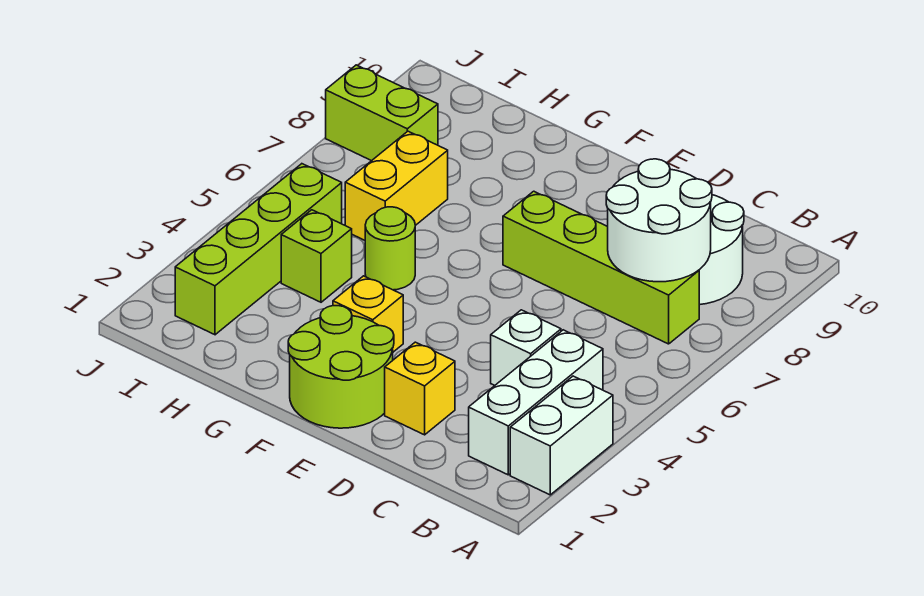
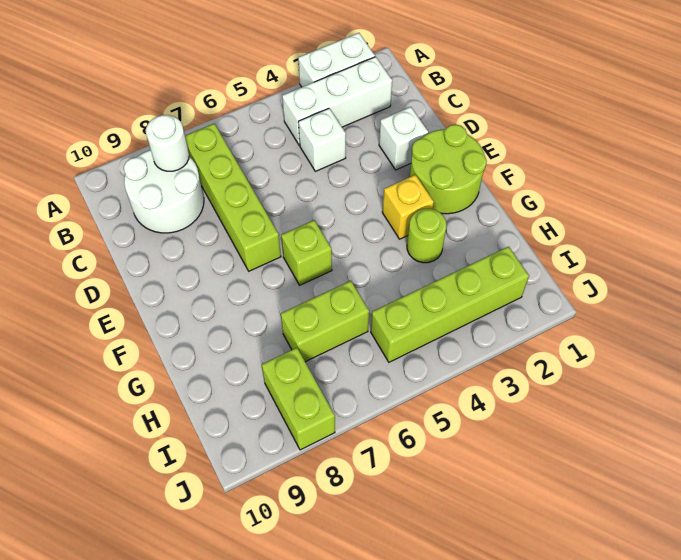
white 2x2 round brick [606,159,712,282] -> white 1x1 round brick [146,115,189,171]
yellow 1x1 brick [385,342,455,435] -> white 1x1 brick [379,107,428,170]
lime 1x1 round brick [365,207,415,290] -> lime 1x1 round brick moved to [407,209,447,263]
lime 1x1 brick [281,210,352,302] -> lime 1x1 brick moved to [281,220,332,285]
yellow 1x2 brick [345,131,448,240] -> lime 1x2 brick [281,281,369,362]

